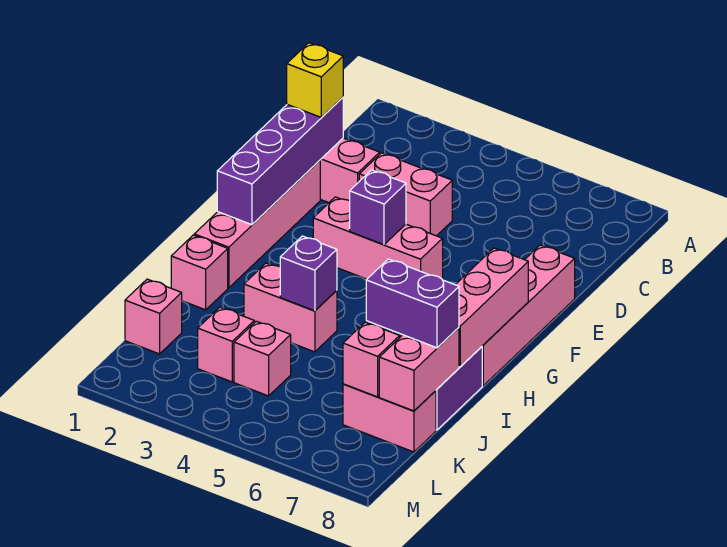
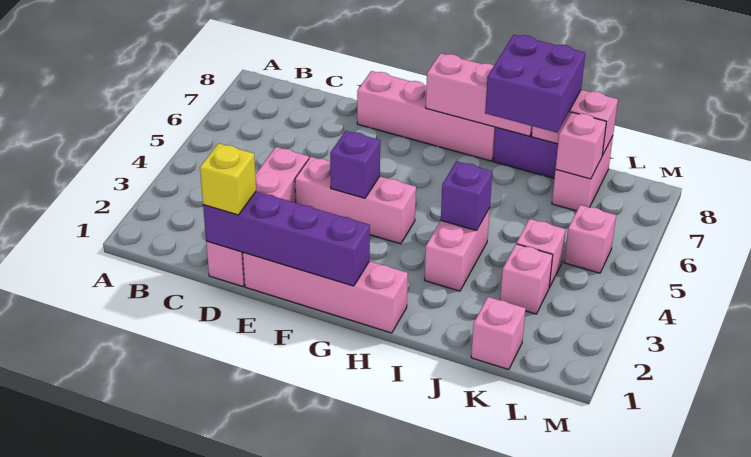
pink 1x3 brick [313,197,443,279] -> pink 1x3 brick turned to [295,157,416,244]
pink 1x1 brick [171,235,228,310] -> pink 1x1 brick moved to [564,205,616,273]
purple 1x2 brick [366,259,459,348] -> purple 2x2 brick [485,35,585,133]

